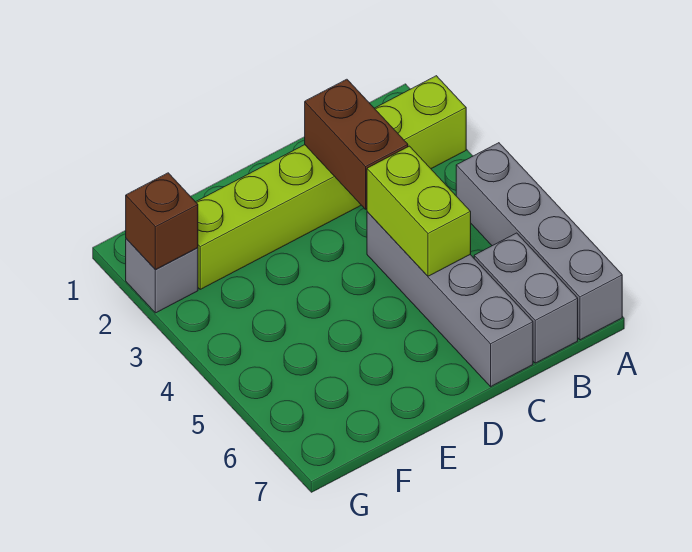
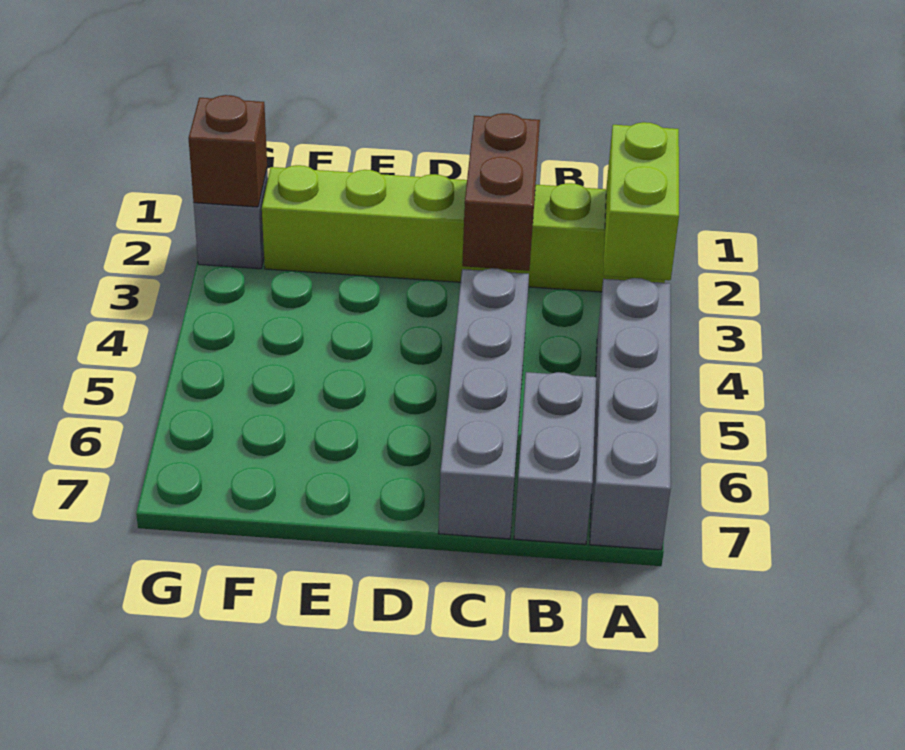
lime 1x2 brick [367,146,471,276] -> lime 1x2 brick moved to [603,122,679,280]

